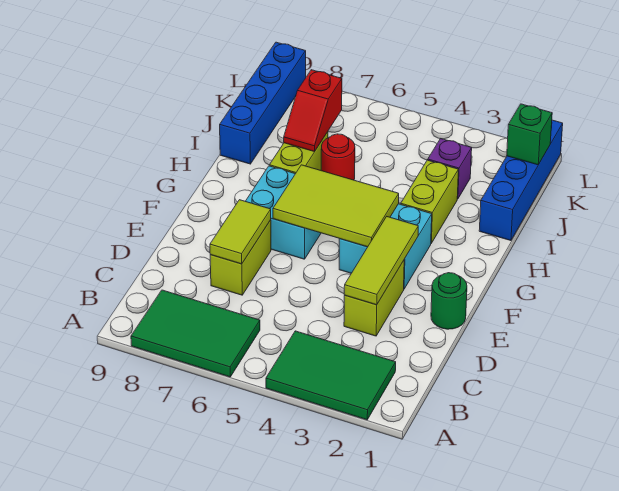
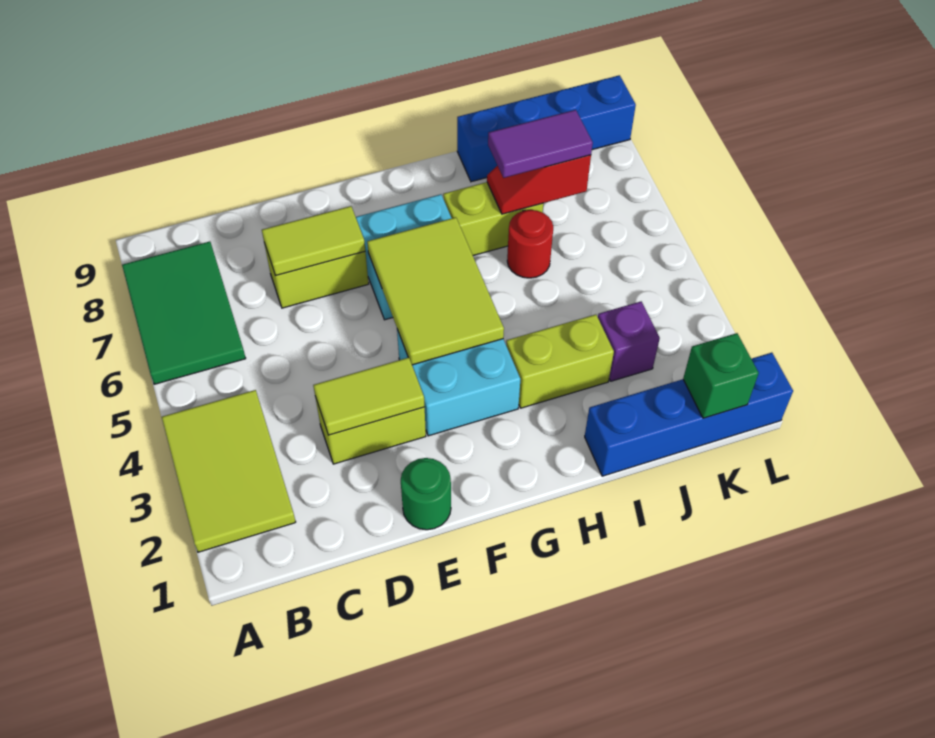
green 2x3 tile [266,331,396,420] -> lime 2x3 tile [162,390,296,552]
lime 1x3 tile [344,217,418,305] -> lime 1x2 tile [313,357,425,435]
none -> purple 1x2 tile [488,110,593,178]

